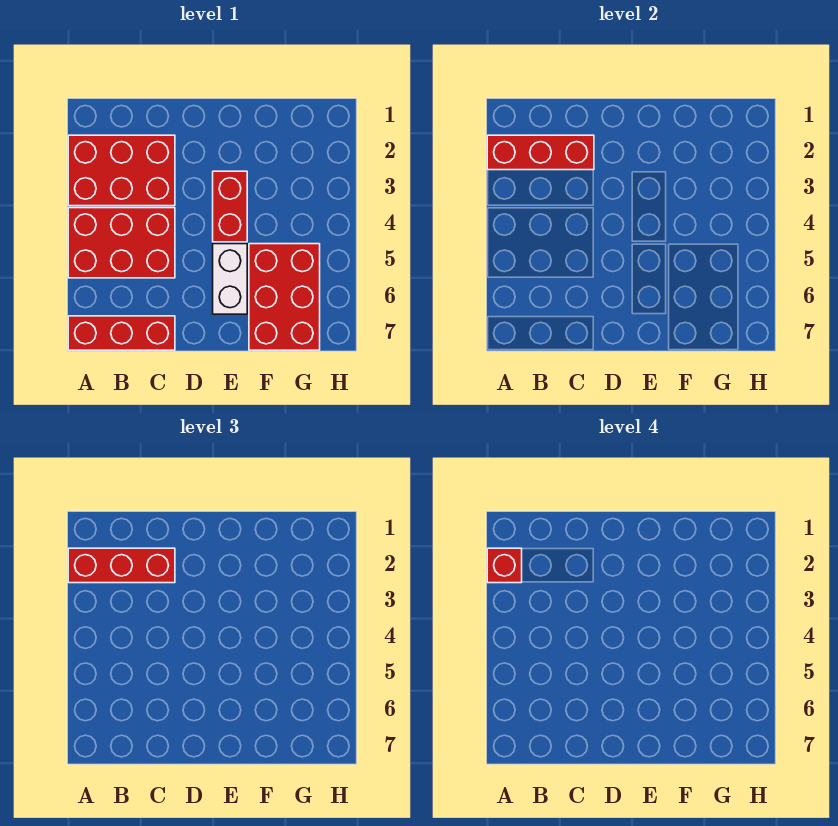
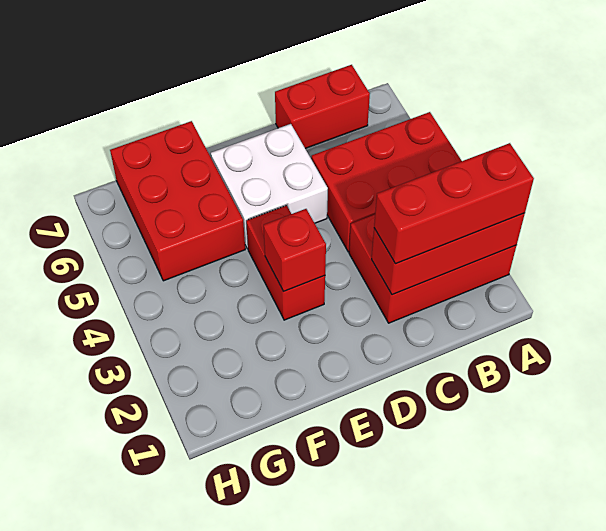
red 1x1 brick [487,548,522,583] -> red 1x1 brick moved to [264,209,326,291]
red 1x3 brick [68,316,175,350] -> red 1x2 brick [275,65,370,149]
white 1x2 brick [213,244,247,314] -> white 2x2 brick [211,124,328,249]

